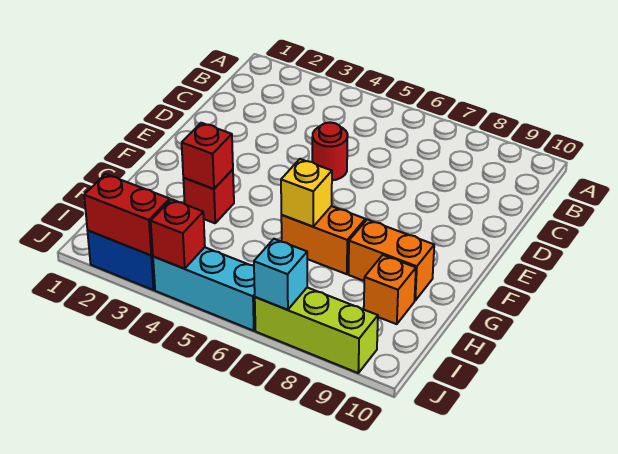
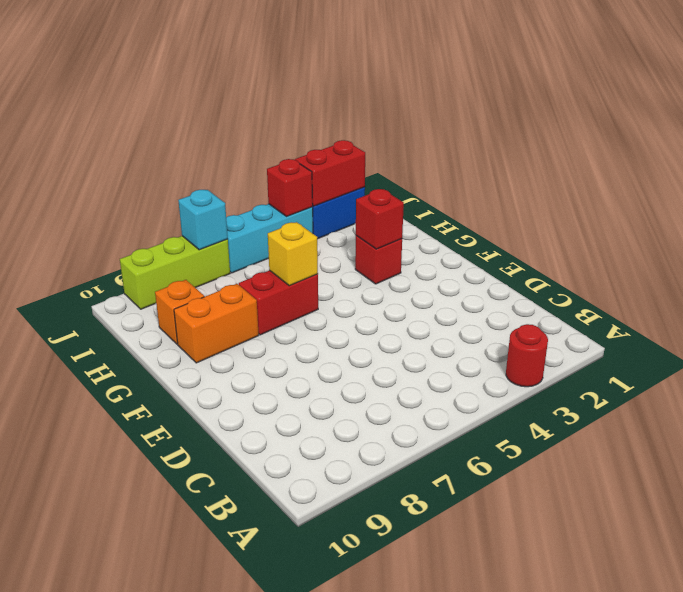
red 1x1 round brick [312,122,348,180] -> red 1x1 round brick moved to [506,324,548,387]
orange 1x2 brick [281,206,365,274] -> red 1x2 brick [239,270,318,335]

